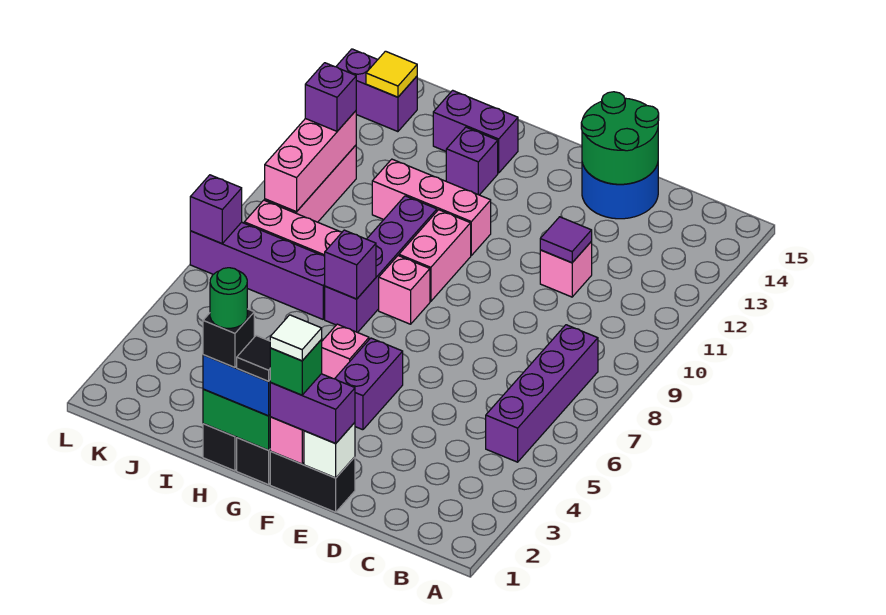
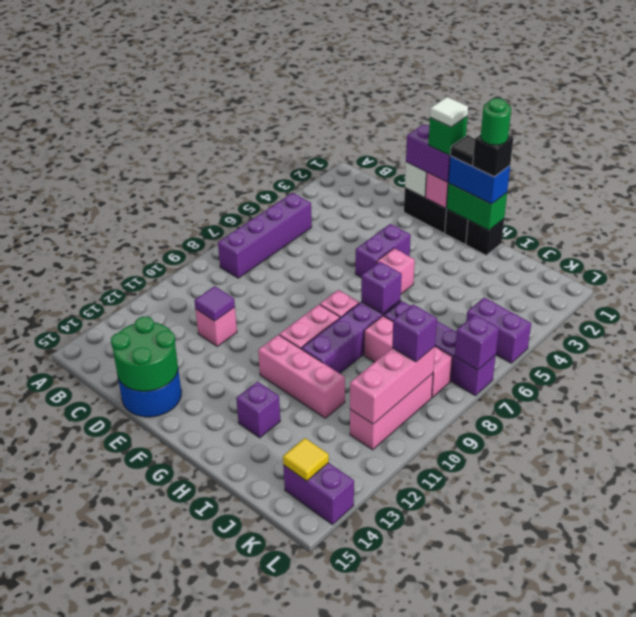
purple 1x2 brick [433,90,518,173] -> purple 1x2 brick moved to [466,298,531,363]
purple 1x1 brick [305,63,356,131] -> purple 1x1 brick moved to [392,305,437,362]

